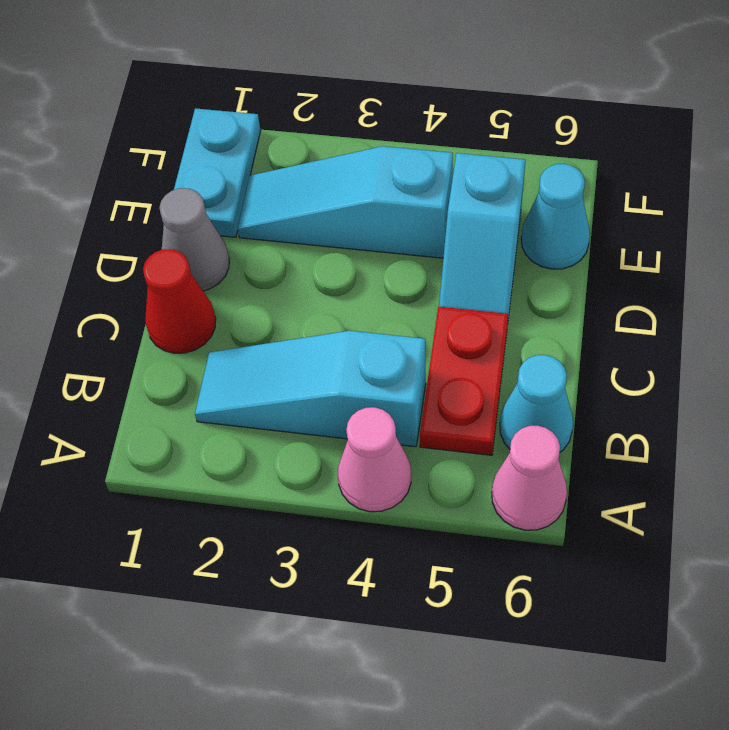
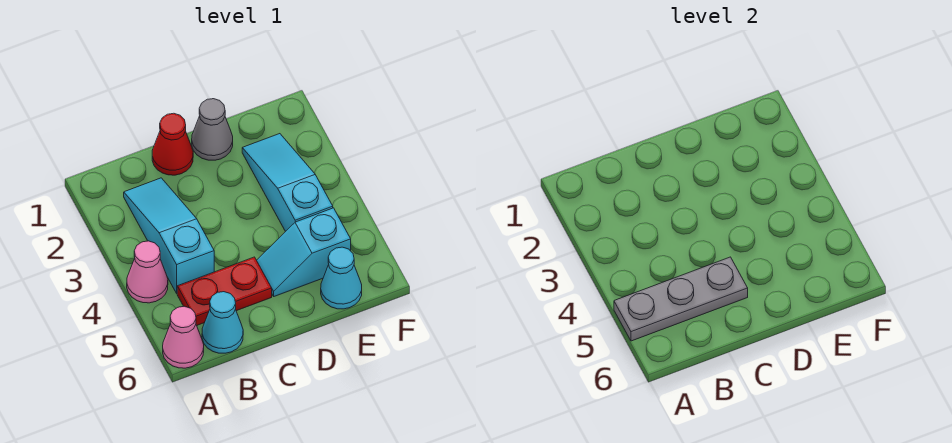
none -> grey 1x3 plate [614,257,748,341]
cyan 1x2 plate [174,108,261,237] -> none

